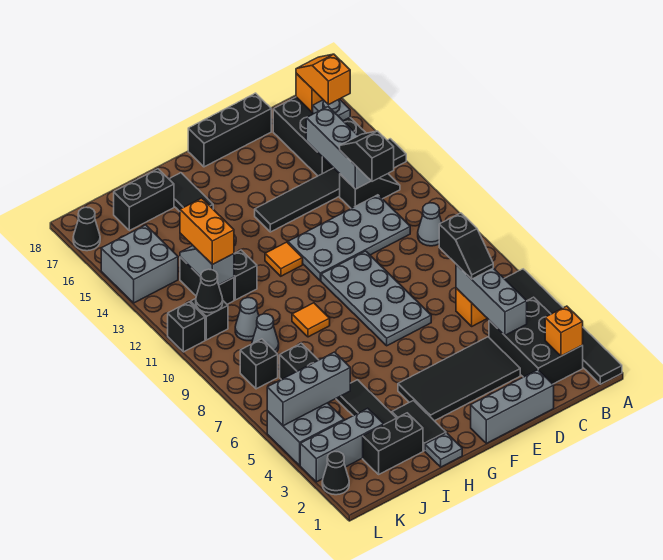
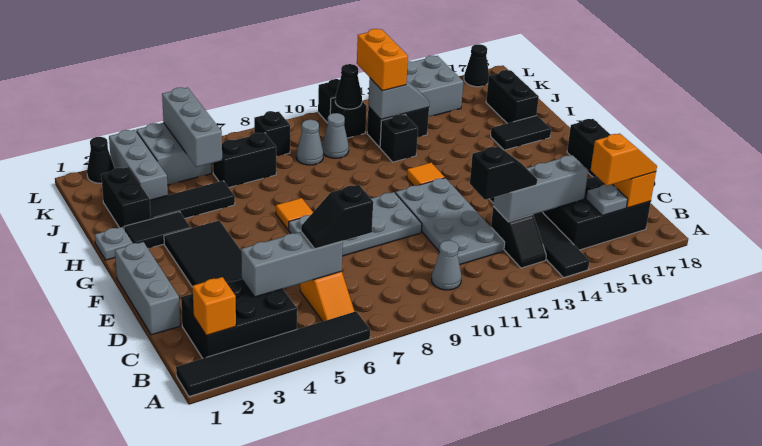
orange 1x1 tile [292,303,330,337] -> orange 1x1 tile moved to [276,198,313,230]
orange 1x2 brick [180,198,234,265] -> orange 1x2 brick turned to [357,29,408,91]

